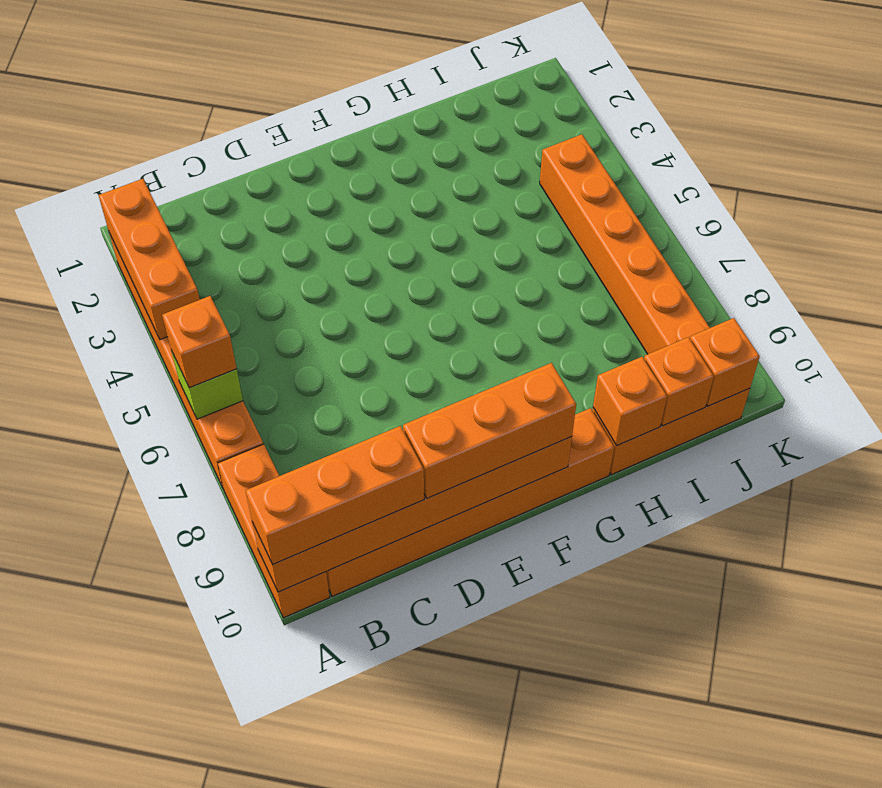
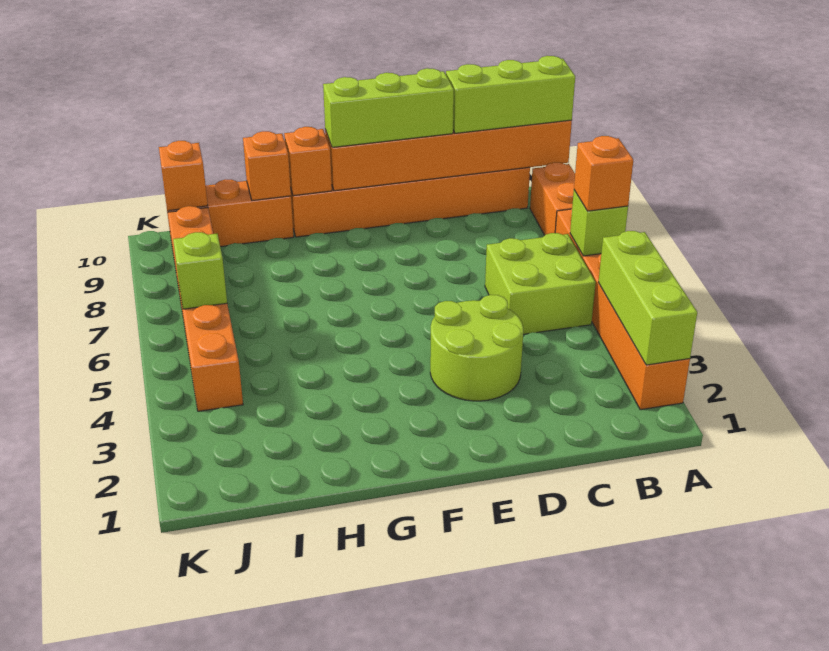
orange 1x3 brick [98,179,200,340] -> lime 1x3 brick [598,231,697,365]
orange 1x3 brick [218,444,330,618] -> orange 1x2 brick [530,162,575,235]
orange 1x3 brick [246,426,424,564] -> lime 1x3 brick [446,56,575,133]
none -> lime 2x2 brick [485,233,596,334]
none -> lime 2x2 round brick [430,295,523,401]
orange 1x3 brick [403,363,576,498] -> lime 1x3 brick [323,68,454,147]
orange 1x1 brick [644,337,714,426] -> orange 1x1 brick moved to [284,127,332,196]
none -> lime 1x1 brick [173,232,227,309]

